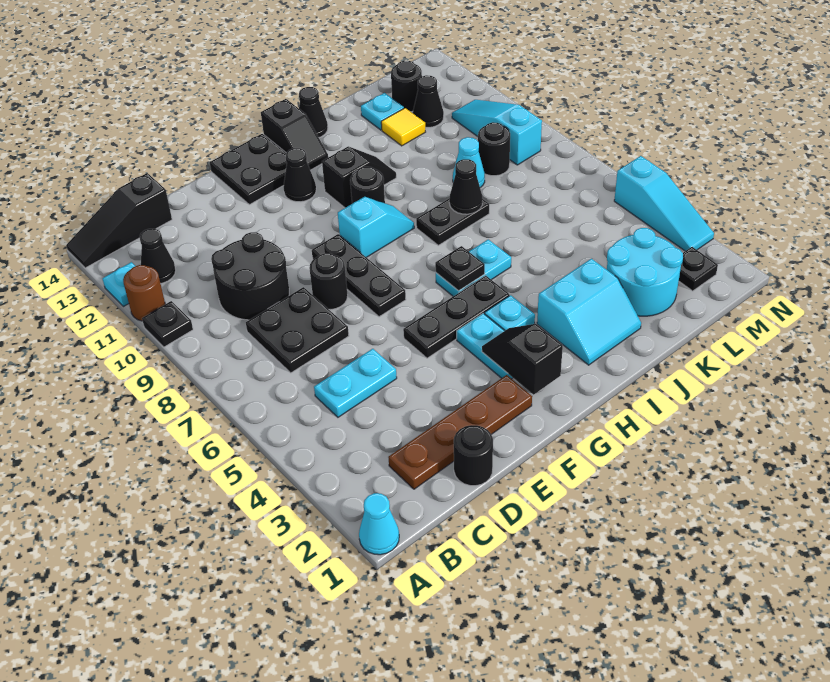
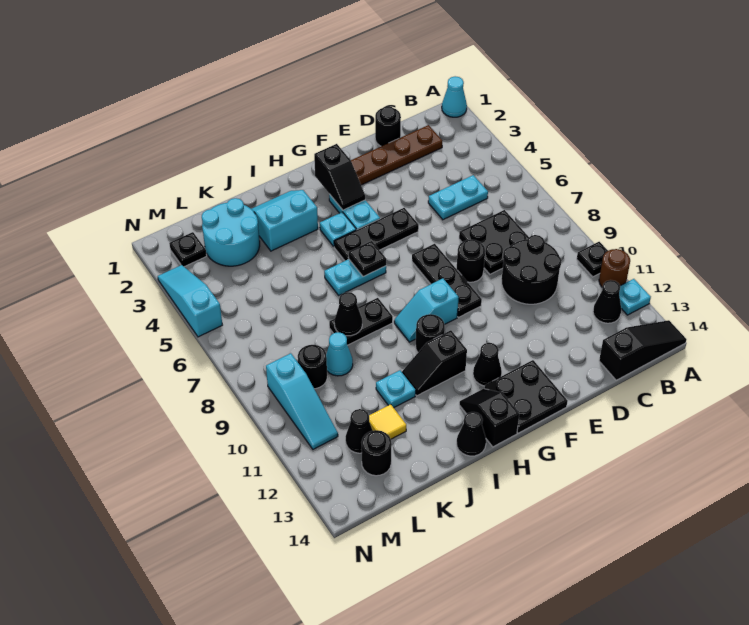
cyan 1x1 plate [361,93,404,130] -> cyan 1x1 plate moved to [376,370,416,408]

